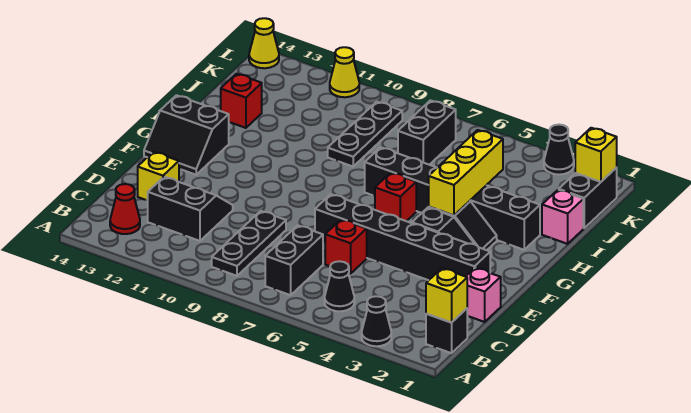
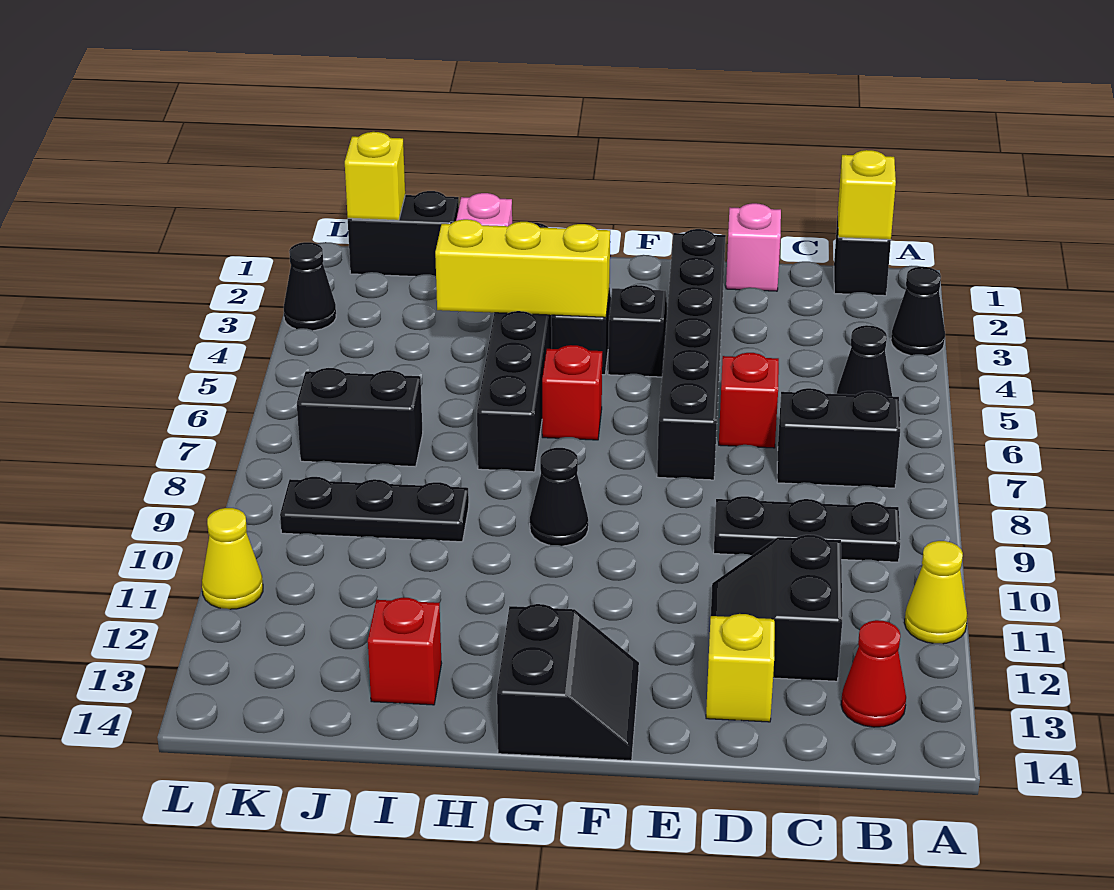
none -> black 1x1 cone [530,448,588,546]
yellow 1x1 cone [249,18,279,68] -> yellow 1x1 cone moved to [904,541,967,644]

